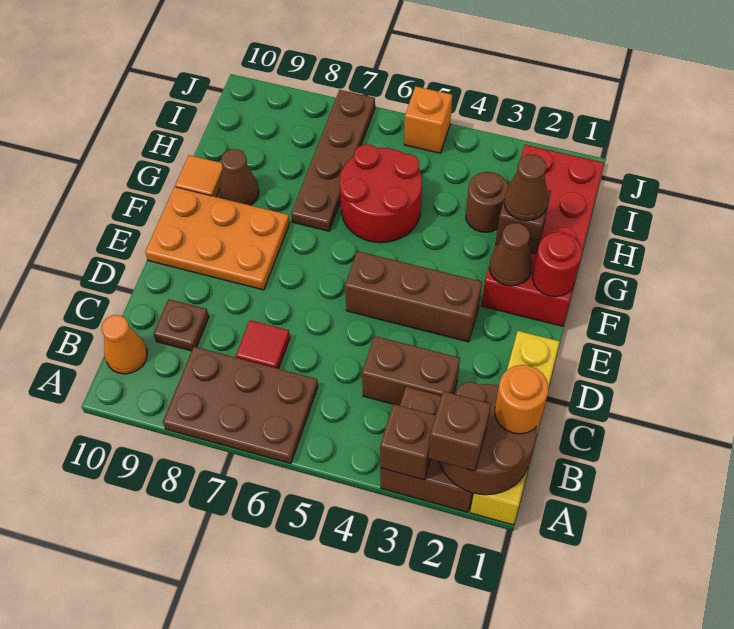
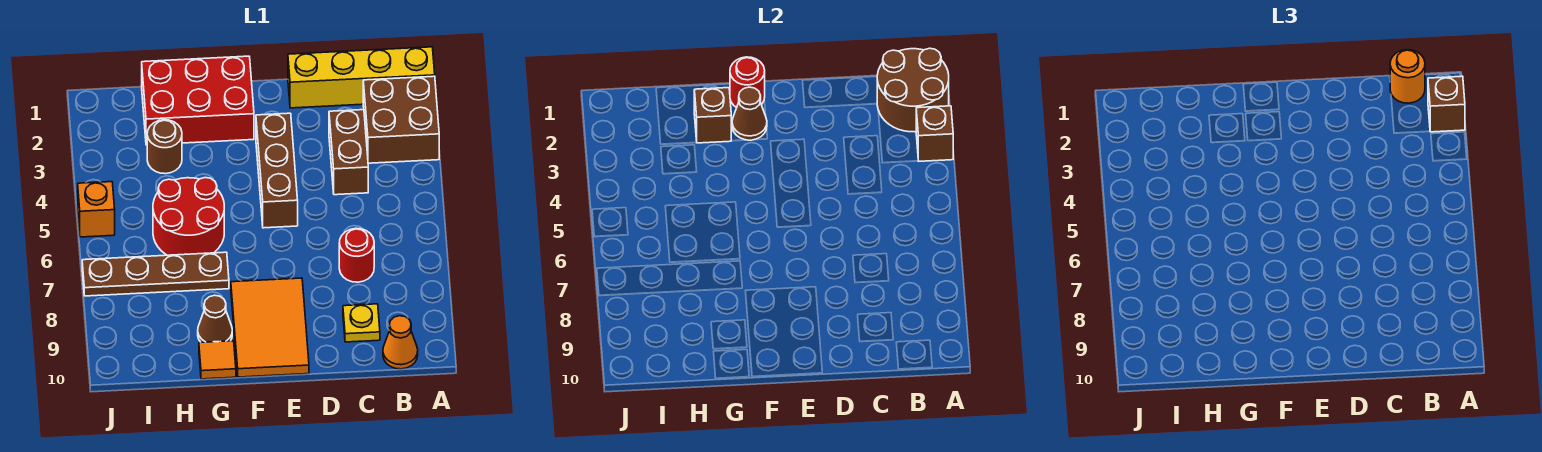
brown 2x3 plate [163,347,318,464] -> none
red 1x1 tile [236,320,290,369] -> red 1x1 round brick [339,228,374,282]
brown 1x1 plate [154,299,209,351] -> yellow 1x1 plate [343,304,380,342]
orange 2x3 plate [145,187,290,290] -> orange 2x3 tile [231,278,309,377]
red 2x4 brick [481,145,604,326] -> red 2x3 brick [142,56,254,145]
brown 1x1 cone [504,155,548,221] -> none

